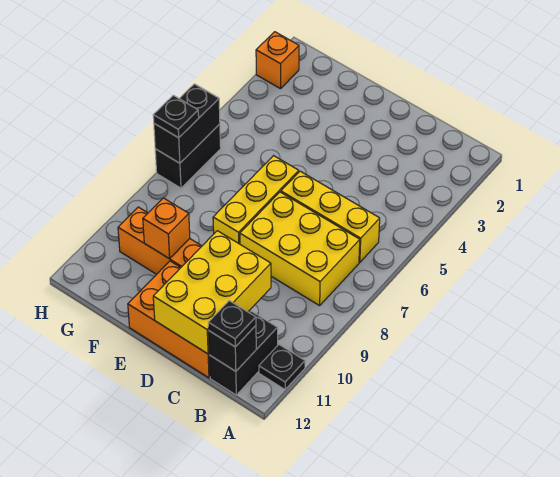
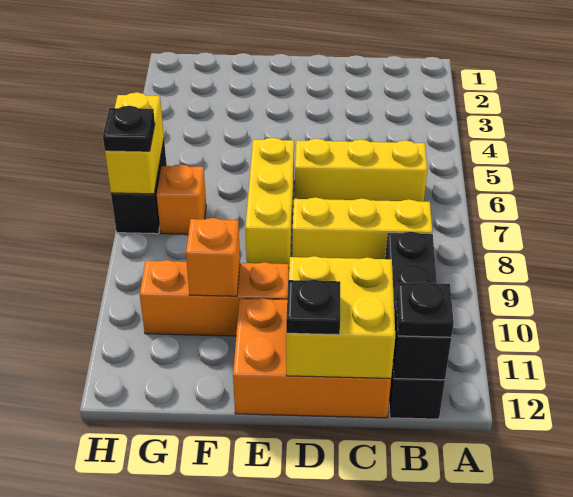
black 1x1 plate [259,345,305,390] -> black 1x1 plate moved to [286,280,340,335]
yellow 2x3 brick [240,192,360,306] -> yellow 1x3 brick [292,197,433,259]
black 1x2 brick [209,311,278,395] -> black 1x4 brick [385,232,445,419]
yellow 2x3 brick [153,231,271,354] -> yellow 2x2 brick [286,256,395,378]
orange 1x1 brick [256,32,299,89] -> orange 1x1 brick moved to [157,164,206,234]
black 1x2 brick [154,84,220,163] -> yellow 1x2 brick [105,92,164,194]

